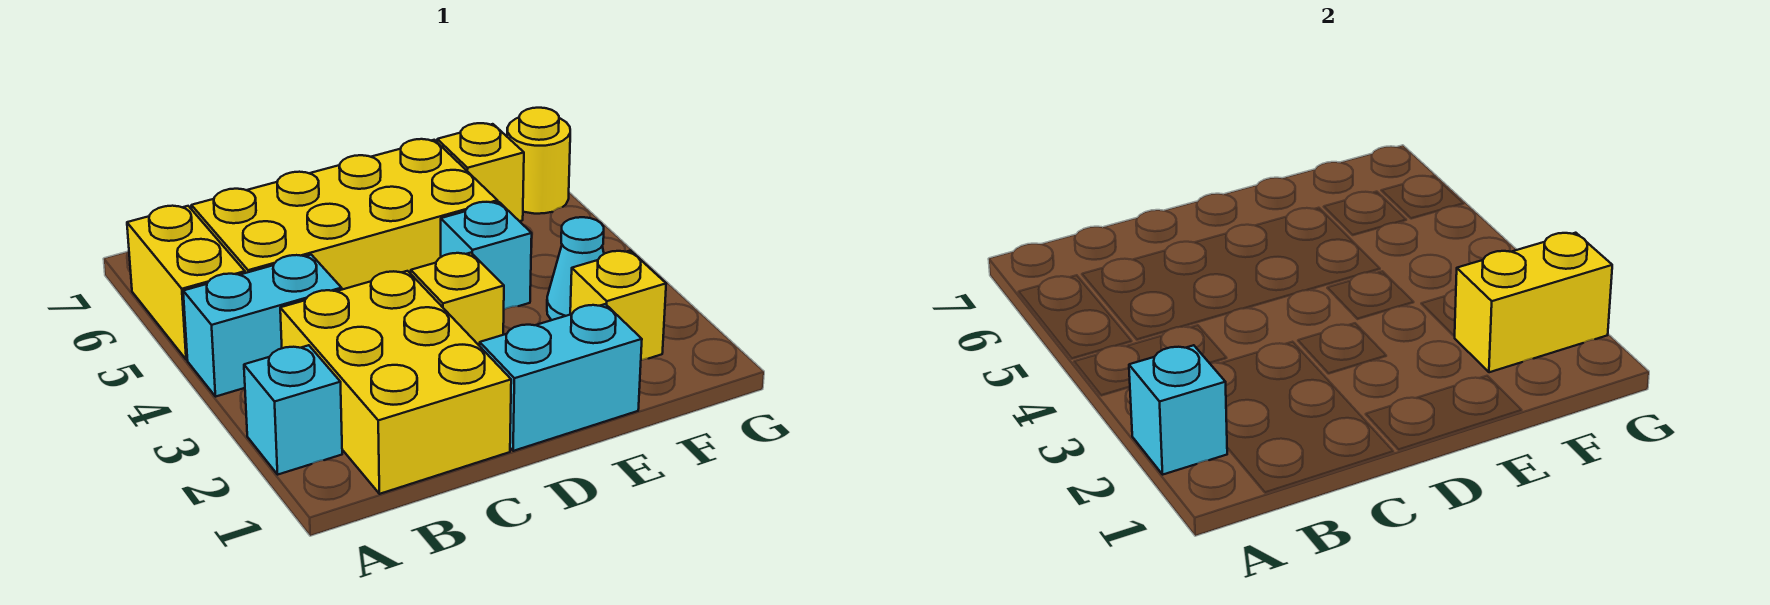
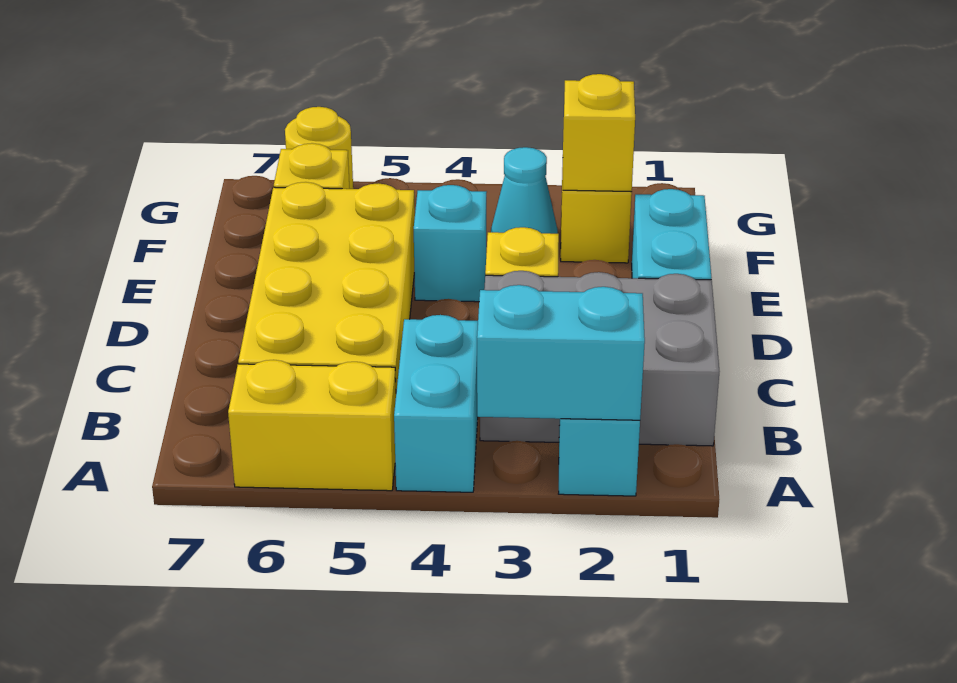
cyan 1x1 brick [1129,345,1227,474] -> cyan 1x2 brick [477,285,645,420]
yellow 2x3 brick [280,271,511,494] -> grey 2x3 brick [480,271,719,446]
yellow 1x2 brick [1455,233,1612,372] -> yellow 1x1 brick [563,74,635,192]

